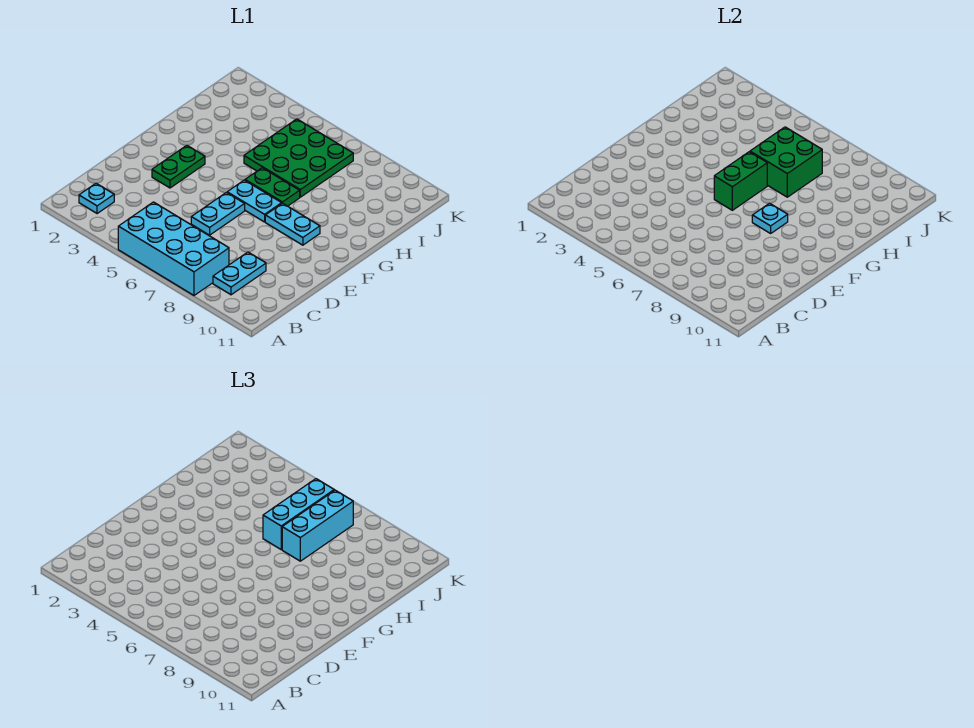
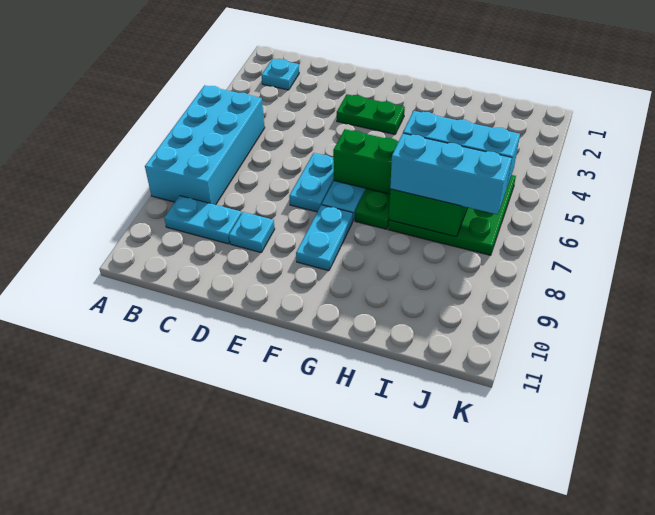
cyan 1x2 plate [191,192,245,235] -> cyan 1x2 plate turned to [289,153,334,212]
cyan 1x1 plate [752,203,788,233] -> cyan 1x1 plate moved to [229,212,275,252]

